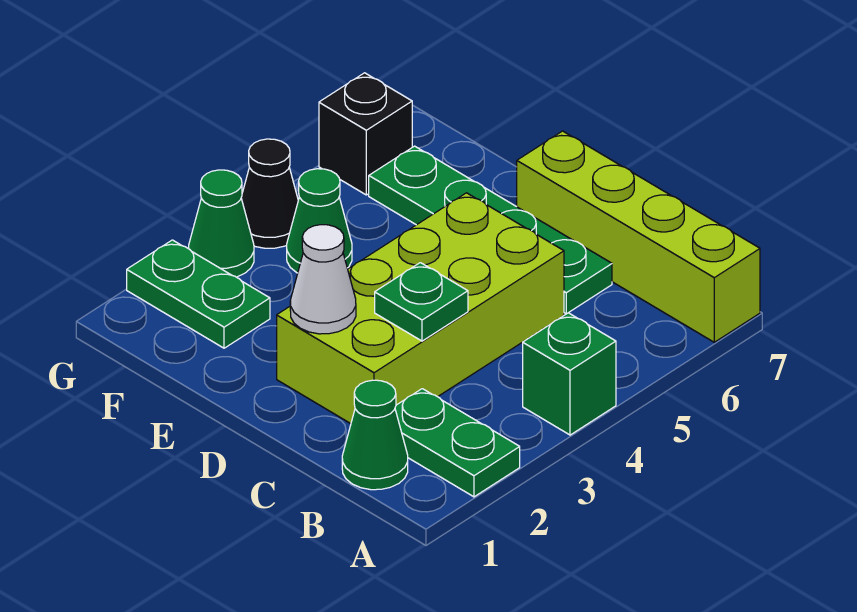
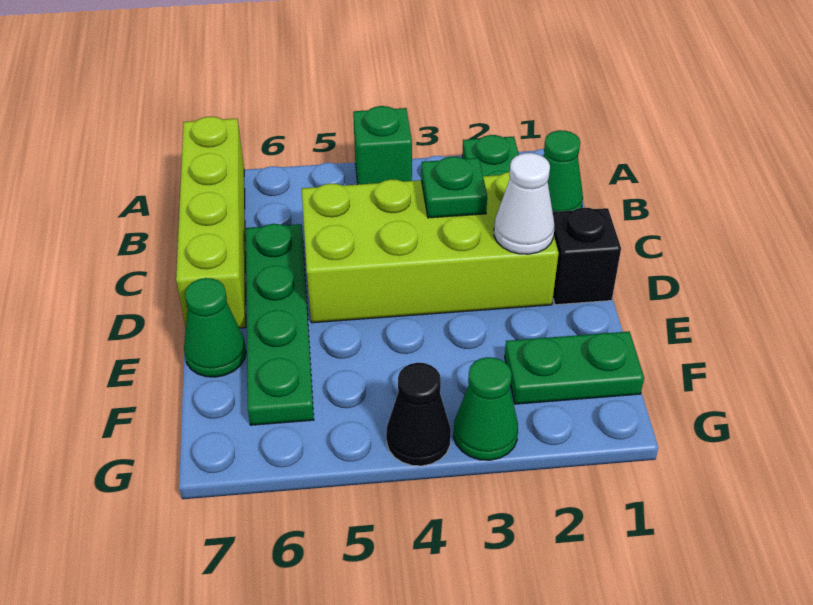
green 1x2 plate [127,240,270,348] -> green 1x2 plate turned to [505,331,644,404]
green 1x1 cone [287,169,352,273] -> green 1x1 cone moved to [184,278,246,377]
black 1x1 brick [319,73,412,195] -> black 1x1 brick moved to [553,208,621,305]

